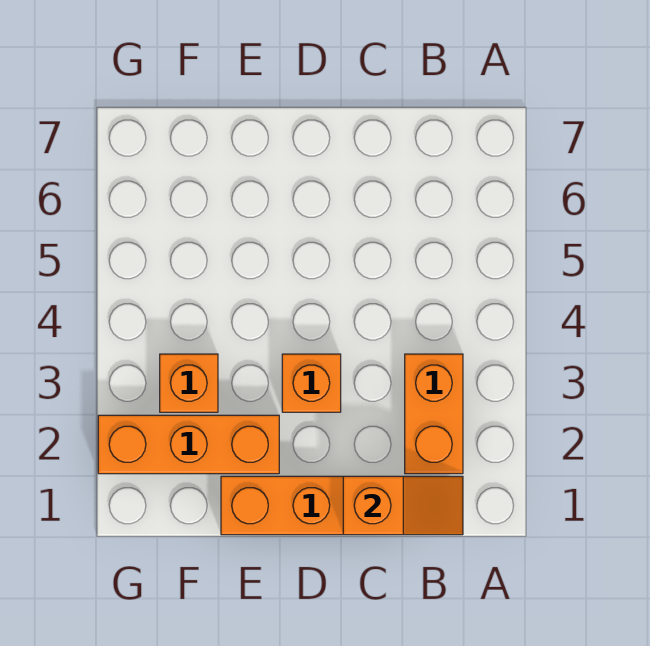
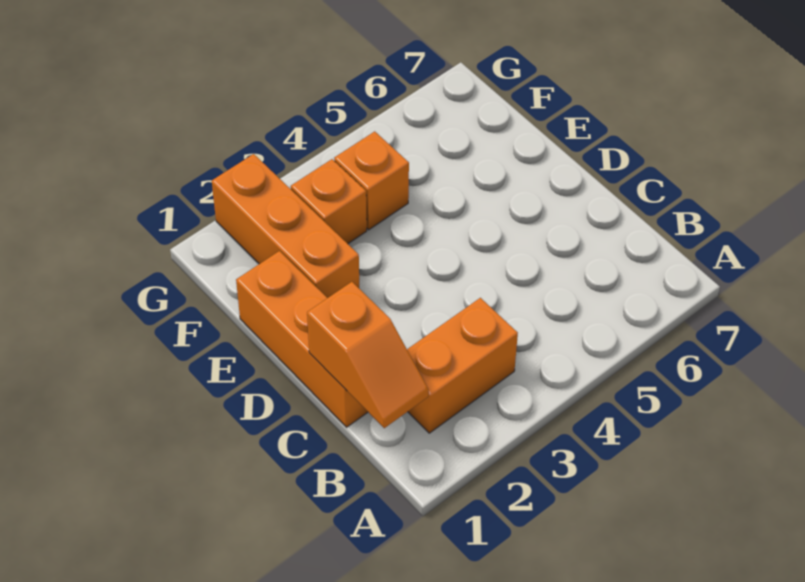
orange 1x1 brick [282,354,341,412] -> orange 1x1 brick moved to [334,131,409,230]

